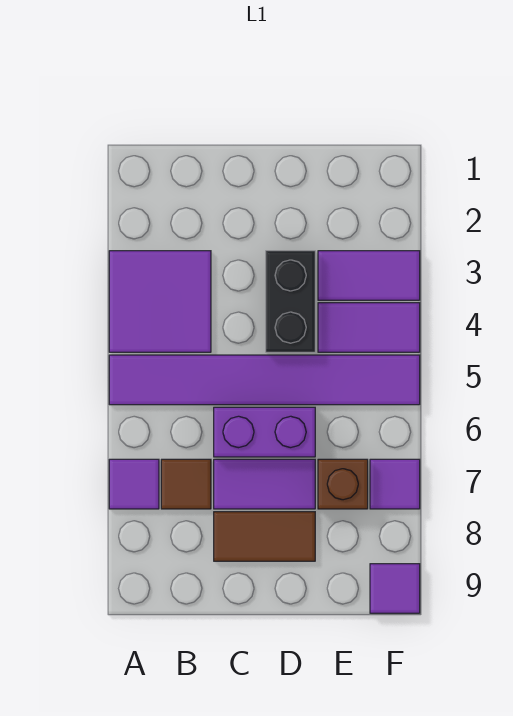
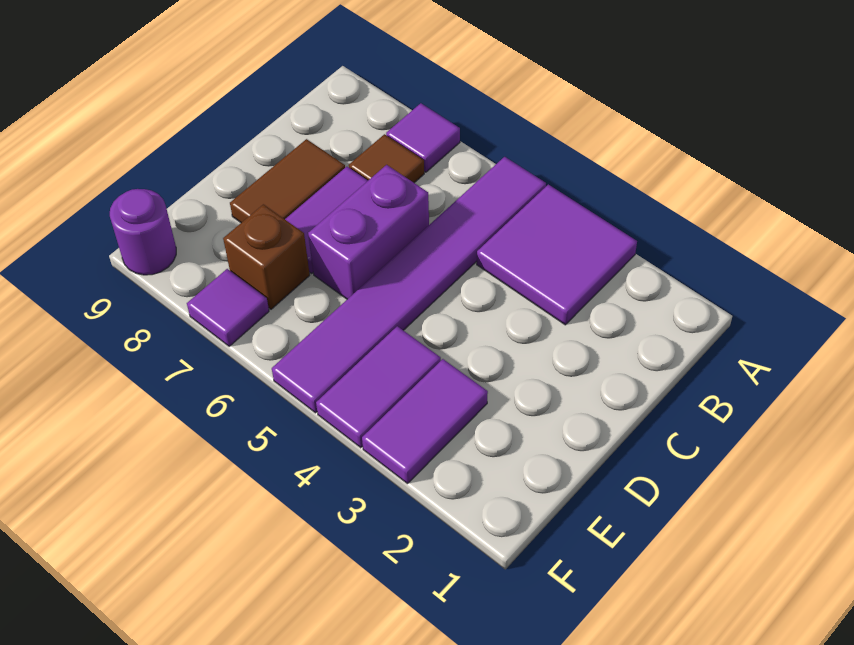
black 1x2 brick [266,251,315,352] -> none
purple 1x1 tile [370,564,420,613] -> purple 1x1 round brick [110,189,176,275]

